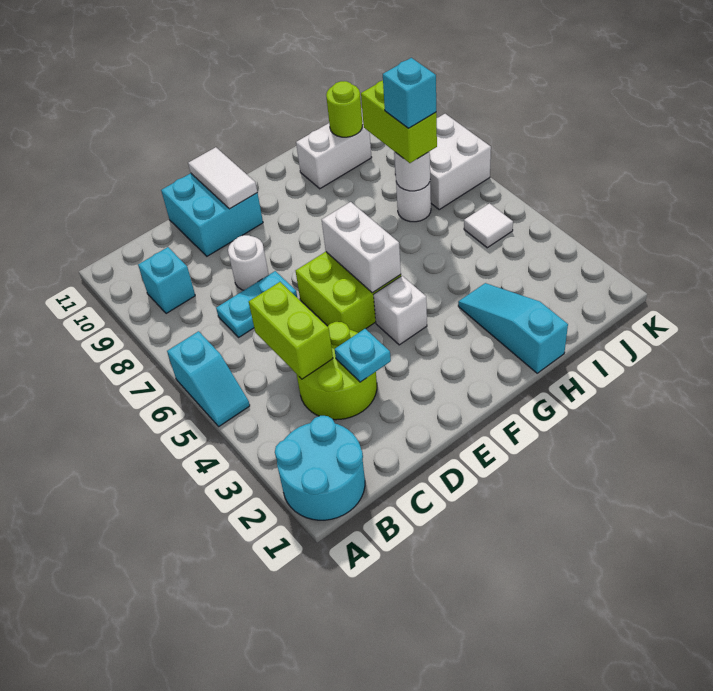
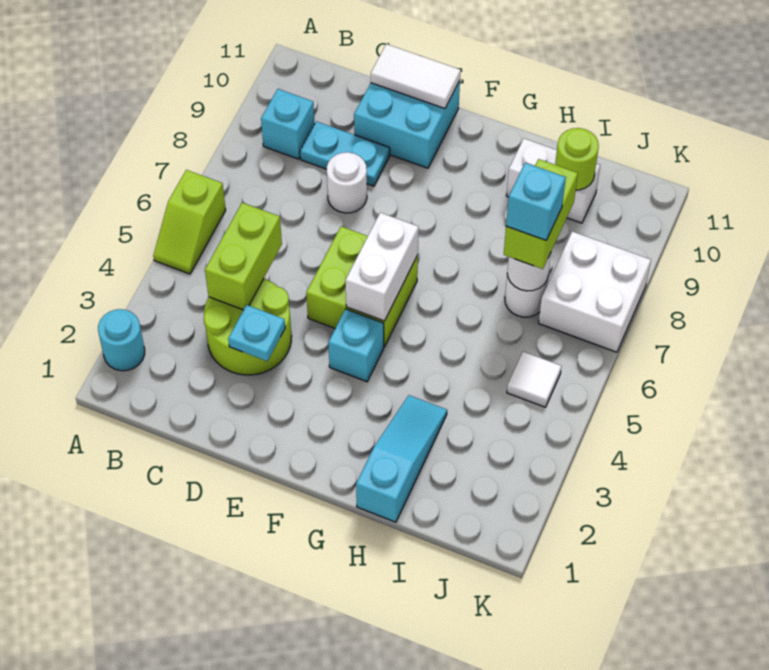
cyan 2x2 round brick [275,416,365,520] -> cyan 1x1 round brick [98,309,145,371]
cyan 1x2 slope [167,331,250,426] -> lime 1x2 slope [153,170,226,274]
cyan 1x2 plate [216,271,297,337] -> cyan 1x2 plate moved to [300,121,390,186]
white 1x2 tile [188,147,257,209] -> white 1x2 tile turned to [371,44,461,109]
white 1x1 brick [374,276,427,345] -> cyan 1x1 brick [328,309,384,382]

